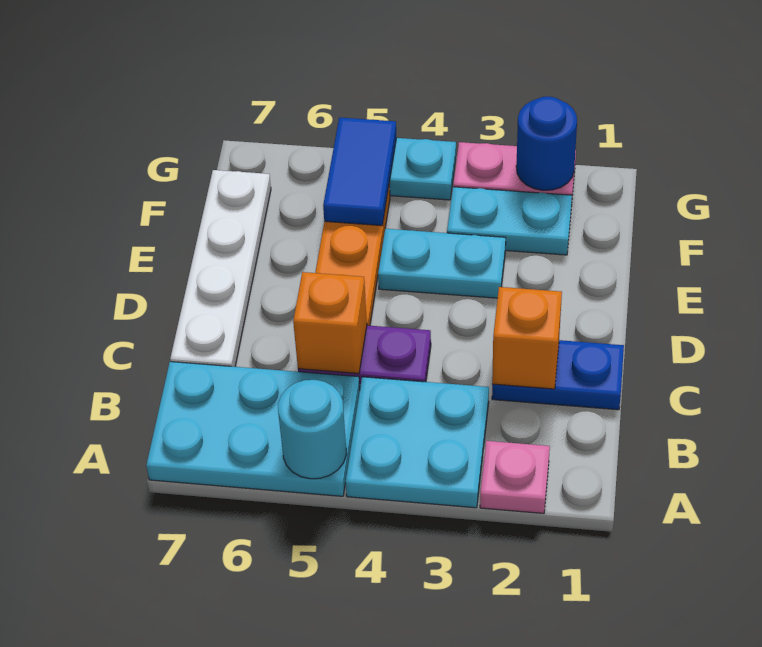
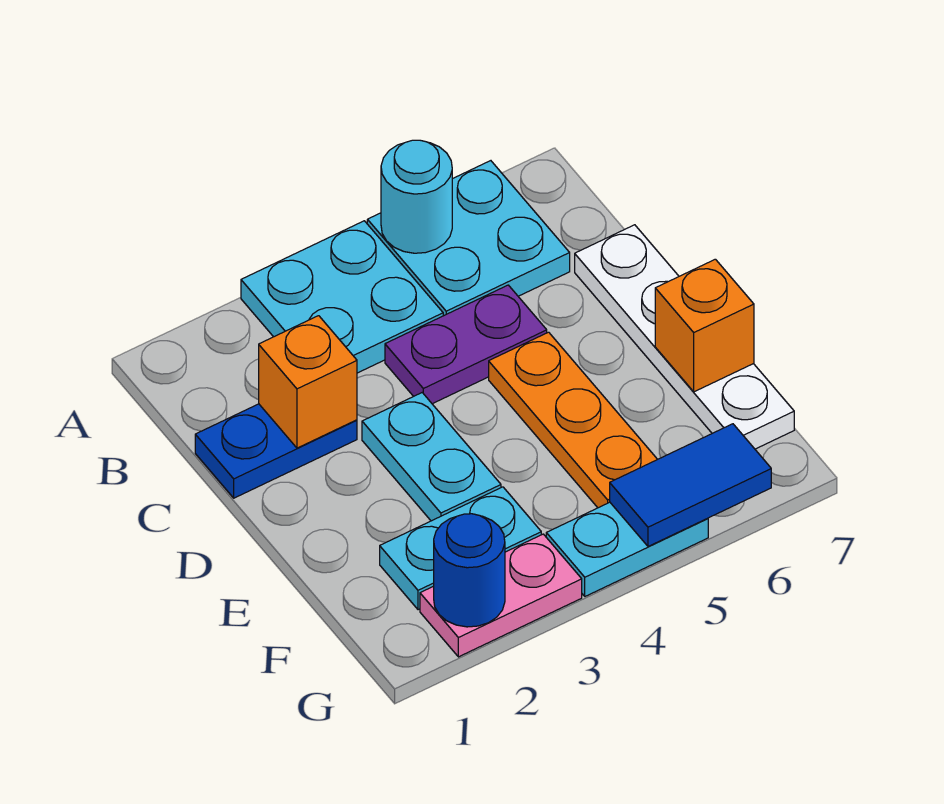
pink 1x1 plate [480,441,550,513] -> none
cyan 2x3 plate [146,362,360,496] -> cyan 2x2 plate [367,161,570,316]
orange 1x1 brick [293,272,367,374] -> orange 1x1 brick moved to [655,259,754,392]
cyan 1x2 plate [378,229,506,298] -> cyan 1x2 plate turned to [362,393,501,521]
blue 1x2 tile [323,117,397,226] -> blue 1x2 tile turned to [610,424,771,546]

